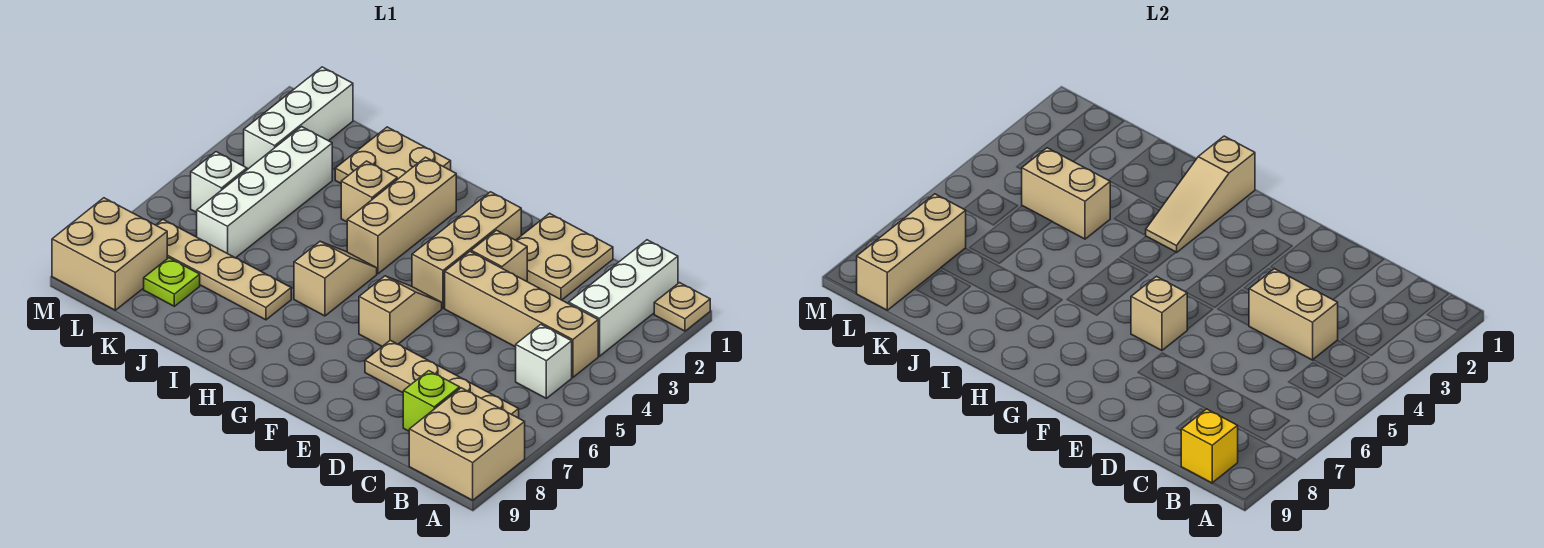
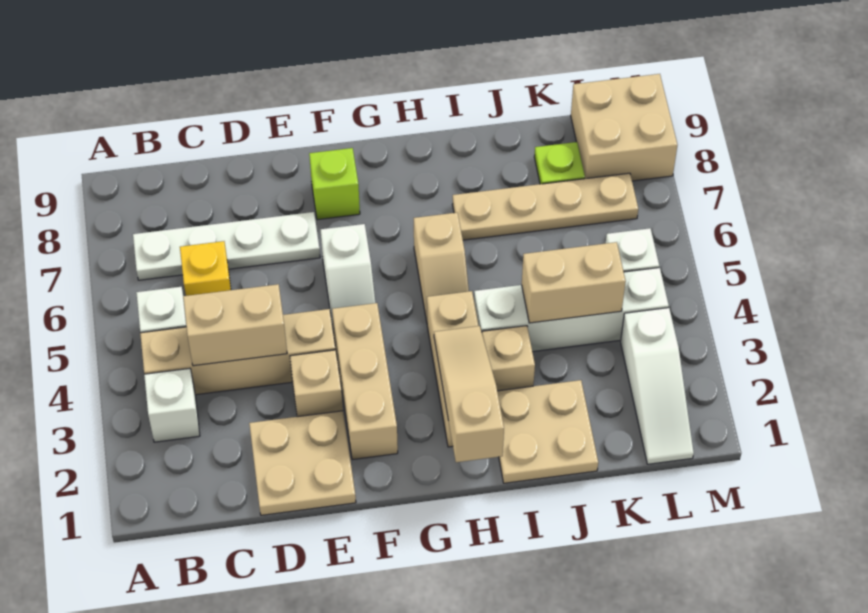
tan 1x1 plate [654,283,710,331] -> none
tan 2x2 brick [409,388,525,500] -> none
white 1x3 brick [569,240,678,356] -> white 1x1 brick [144,368,200,442]
tan 1x4 plate [365,340,519,418] -> white 1x4 plate [133,212,320,280]
yellow 1x1 brick [1181,409,1238,483] -> yellow 1x1 brick moved to [180,241,231,296]
lime 1x1 brick [403,371,460,431] -> lime 1x1 brick moved to [309,148,360,220]
tan 1x2 slope [359,276,442,346] -> white 1x2 slope [321,224,375,334]
tan 1x1 brick [1131,276,1187,350] -> none
white 1x4 brick [197,127,332,258] -> white 1x4 brick turned to [474,268,669,352]
white 1x3 brick [244,67,353,169] -> white 1x3 slope [621,308,694,464]
tan 1x3 brick [857,194,966,310] -> none

